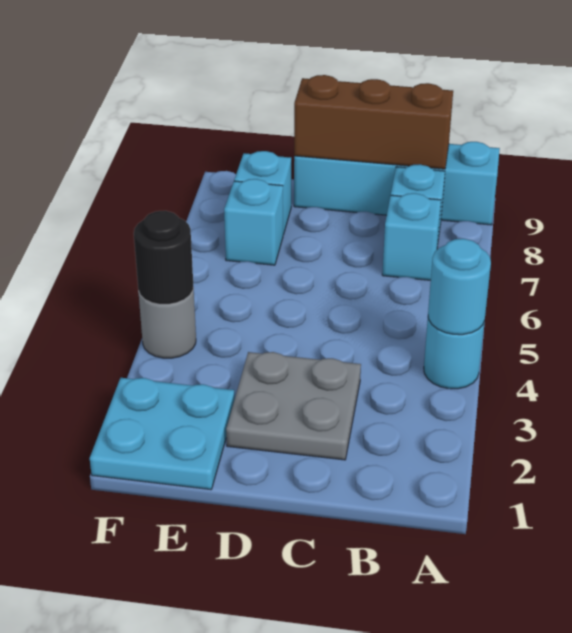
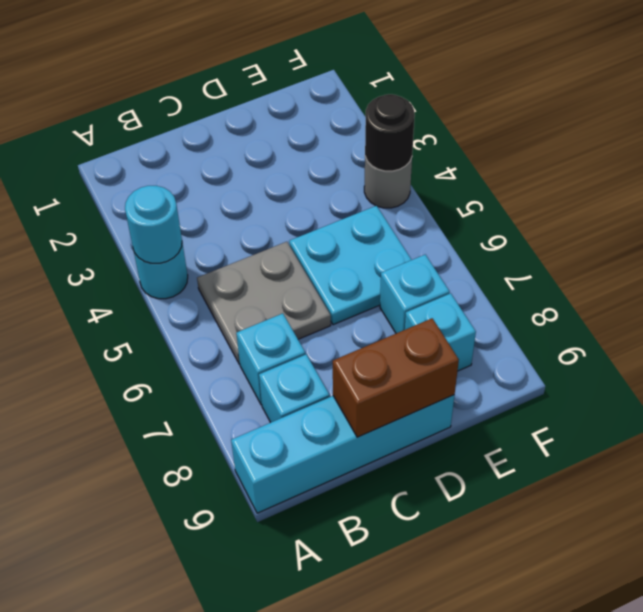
brown 1x3 brick [294,75,453,169] -> brown 1x2 brick [333,318,459,437]
grey 2x2 plate [226,352,361,460] -> grey 2x2 plate moved to [197,242,331,364]
cyan 2x2 plate [90,378,235,490] -> cyan 2x2 plate moved to [289,206,411,325]

